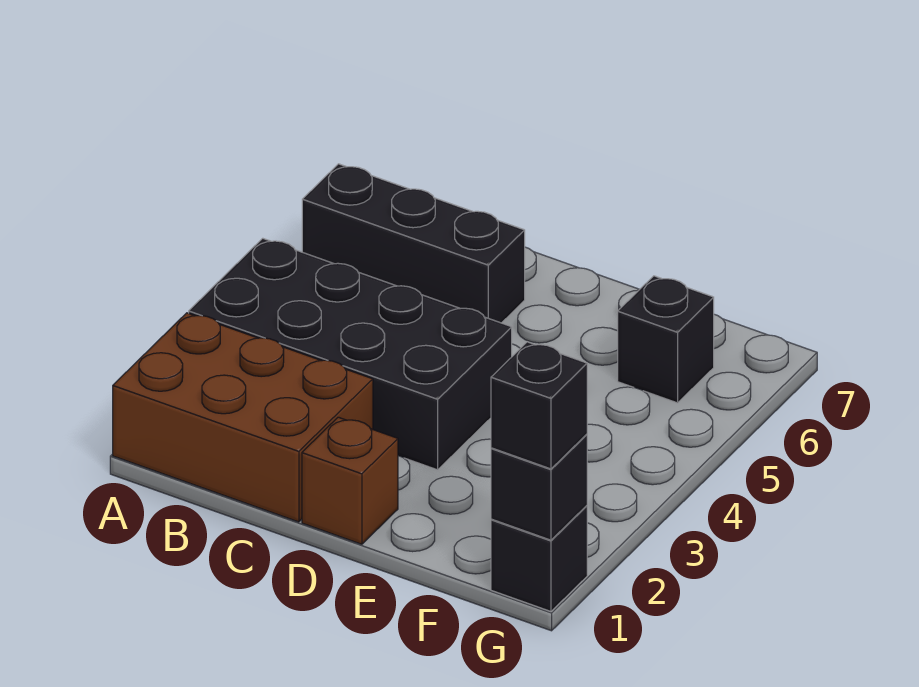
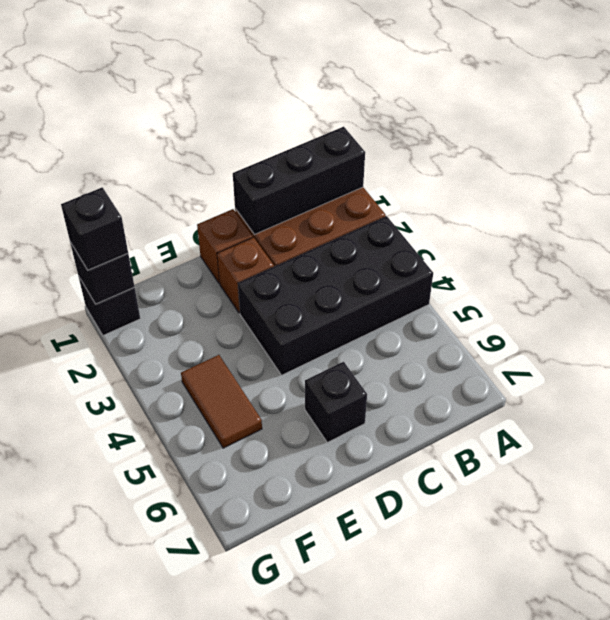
black 1x3 brick [302,164,525,323] -> black 1x3 brick moved to [233,127,365,234]
none -> brown 1x1 brick [217,237,274,313]
none -> brown 1x2 tile [181,355,262,448]
black 1x1 brick [618,276,714,403] -> black 1x1 brick moved to [305,362,367,442]

